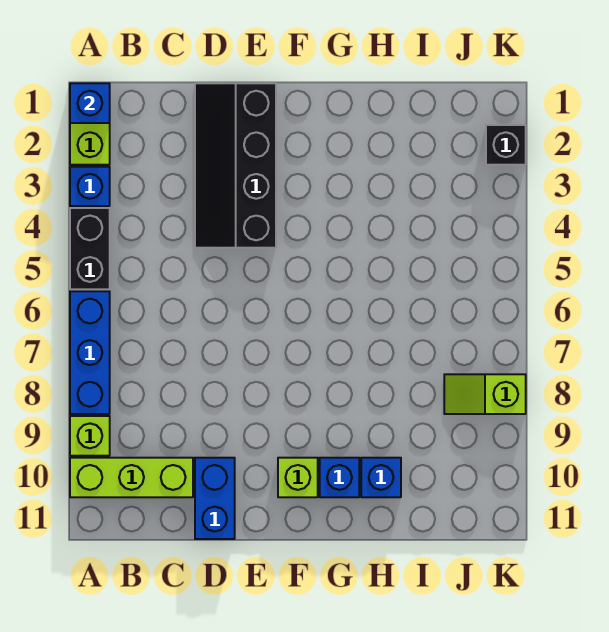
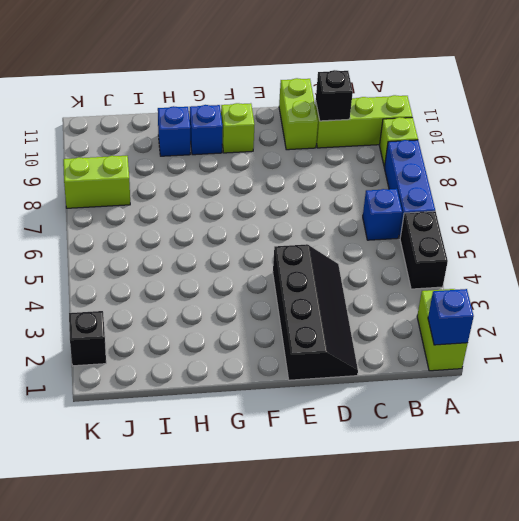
blue 1x1 brick [70,167,110,206] -> blue 1x1 brick moved to [363,189,402,240]
none -> black 1x1 brick [316,70,353,121]
blue 1x2 brick [195,458,235,539] -> lime 1x2 brick [279,78,318,150]
lime 1x2 slope [444,374,526,414] -> lime 1x2 brick [63,156,130,208]

